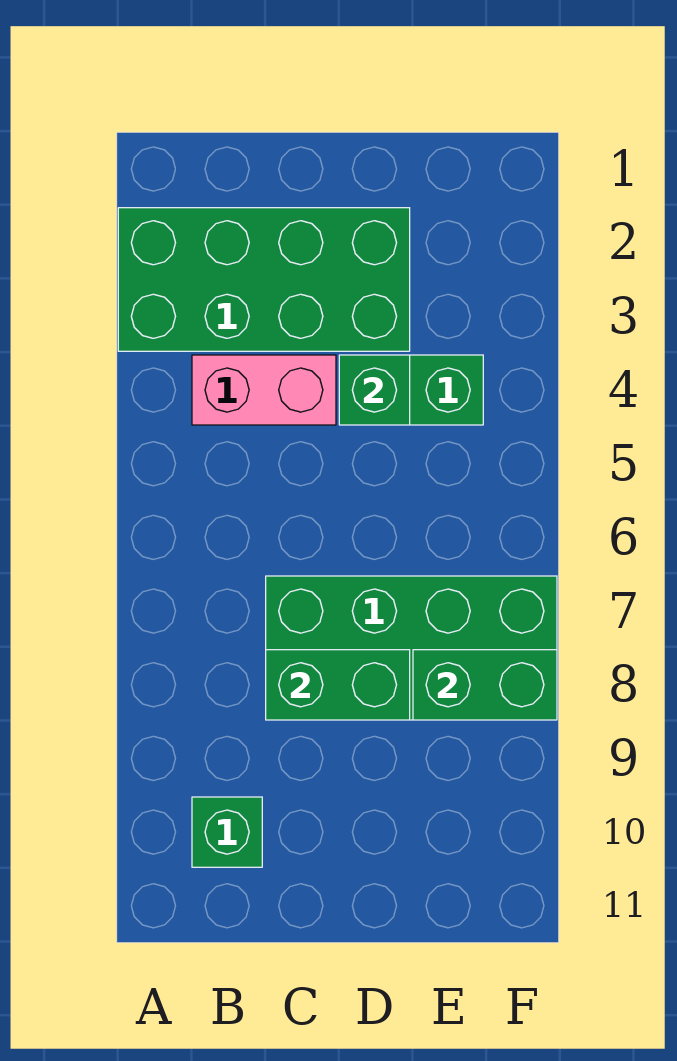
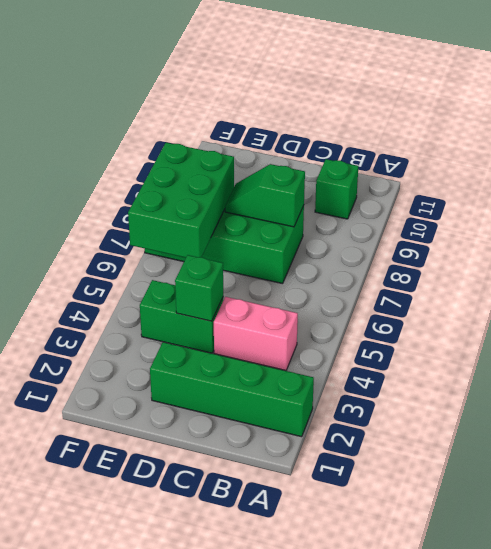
green 2x4 brick [118,208,410,351] -> green 1x4 brick [150,342,314,437]
green 1x2 brick [266,650,410,720] -> green 1x2 slope [225,164,305,227]
green 1x2 brick [413,650,557,720] -> green 2x3 brick [128,143,234,258]

